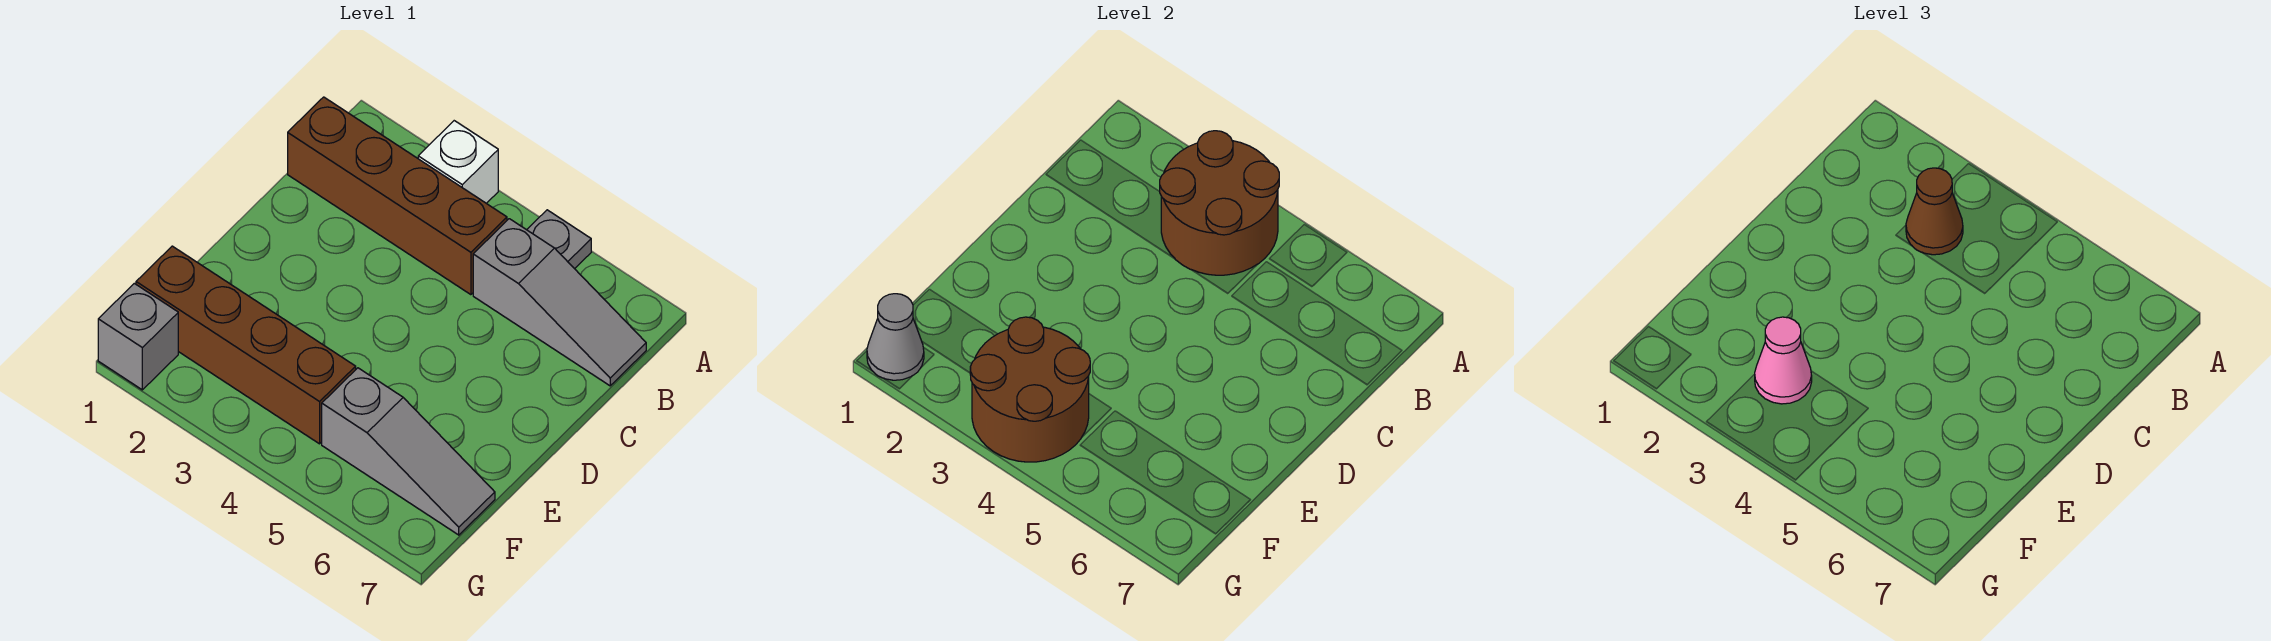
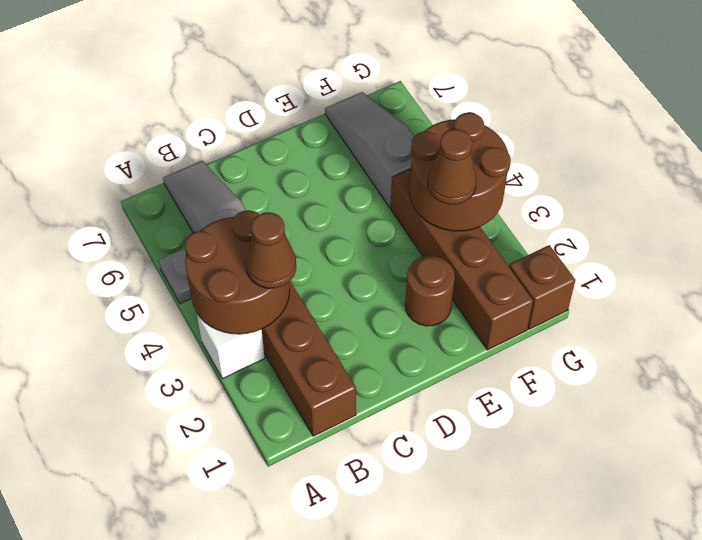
none -> brown 1x1 round brick [405,256,455,326]
pink 1x1 cone [1755,317,1812,404] -> brown 1x1 cone [428,129,476,204]
grey 1x1 brick [98,283,178,390] -> brown 1x1 brick [509,245,575,329]
grey 1x1 cone [867,294,924,380] -> none

